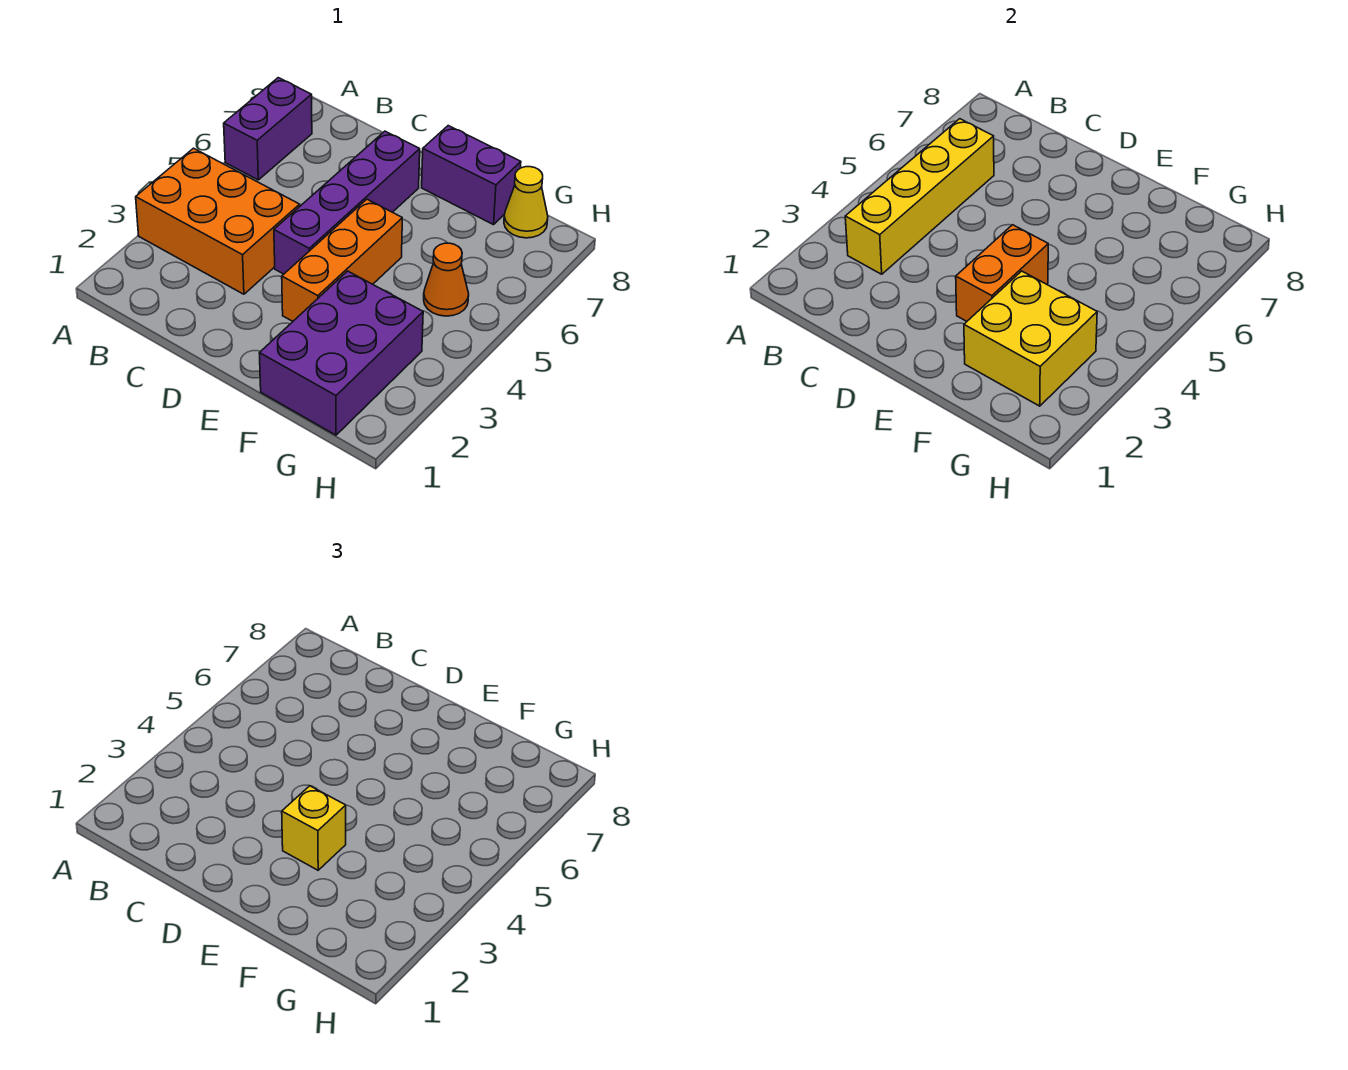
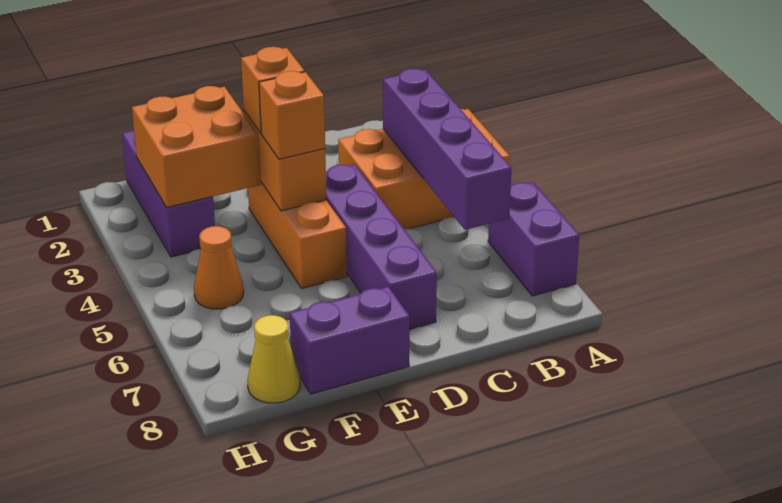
yellow 1x4 brick [845,119,994,274] -> purple 1x4 brick [383,69,512,230]
yellow 1x1 brick [282,786,346,870] -> orange 1x1 brick [241,47,305,133]
none -> orange 1x1 brick [259,71,325,159]
purple 2x3 brick [259,271,423,435] -> purple 1x3 brick [122,130,215,257]
yellow 2x2 brick [964,271,1097,406] -> orange 2x2 brick [132,86,261,207]

